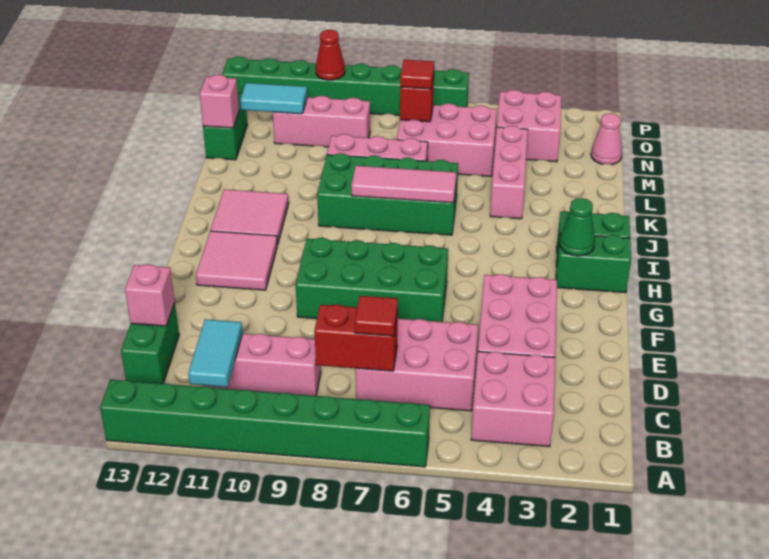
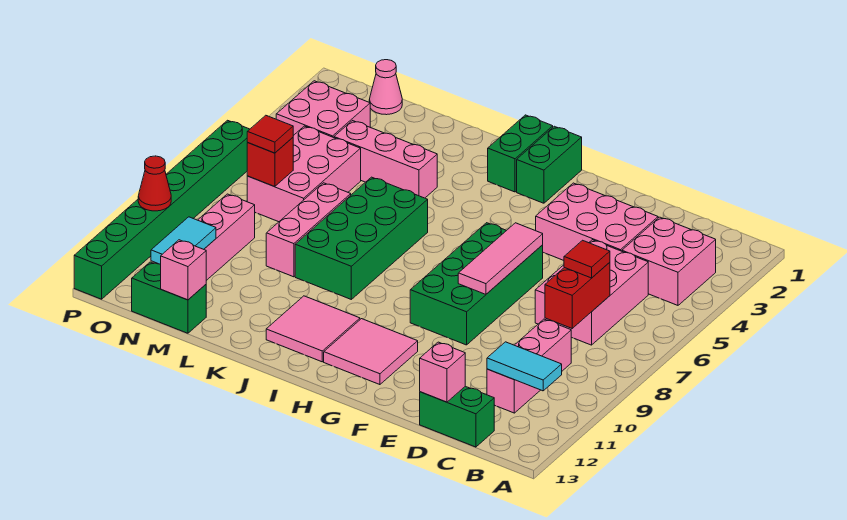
green 1x8 brick [100,380,430,467] -> none
green 1x1 cone [560,198,595,256] -> none
pink 1x3 tile [351,166,456,203] -> pink 1x3 tile moved to [458,223,543,294]

